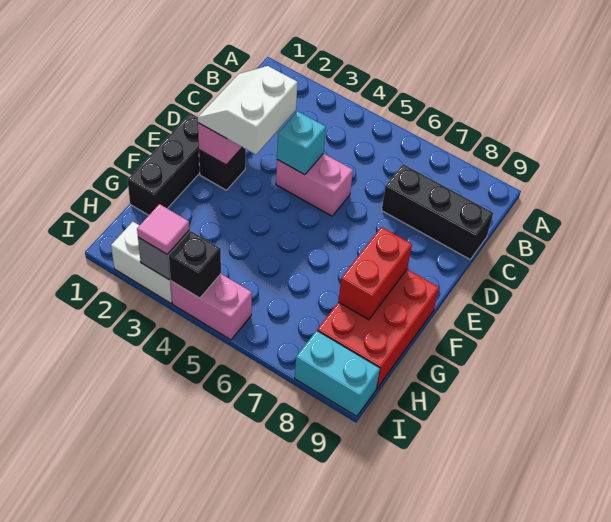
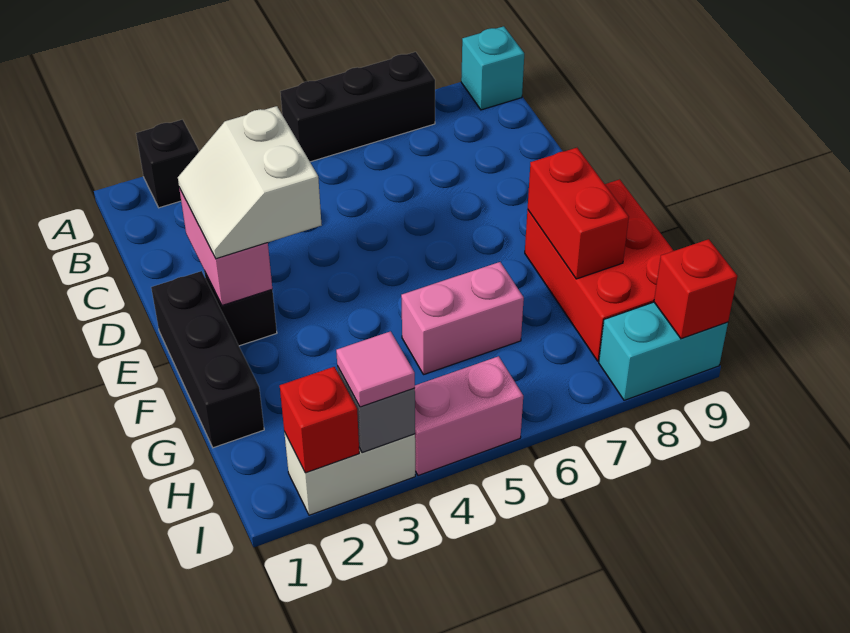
black 1x3 brick [382,164,493,259] -> black 1x3 brick moved to [280,52,435,162]
pink 1x2 brick [276,153,353,216] -> pink 1x2 brick moved to [401,262,524,375]
cyan 1x1 brick [277,111,326,175] -> cyan 1x1 brick moved to [461,26,524,110]
none -> red 1x1 brick [280,367,359,473]
black 1x1 brick [169,231,221,298] -> black 1x1 brick moved to [136,120,199,208]
none -> red 1x1 brick [654,239,737,339]

